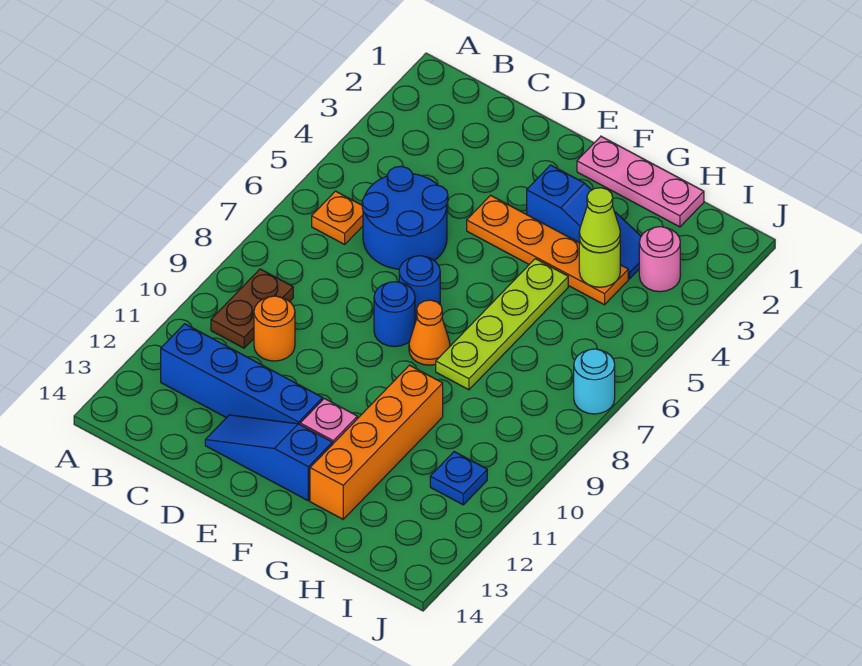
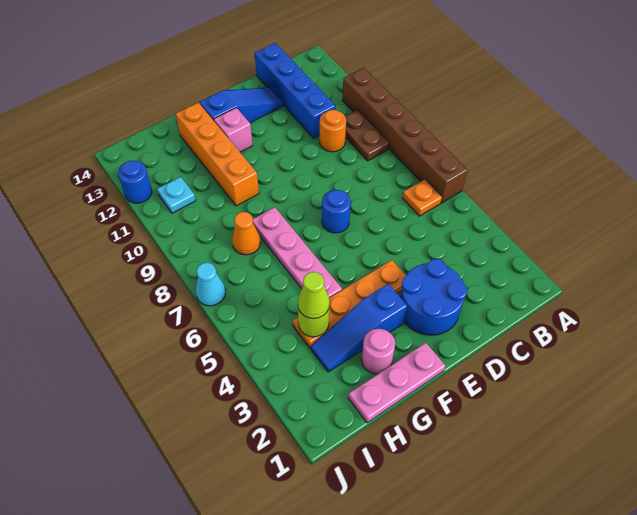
none -> brown 1x6 brick [342,68,467,203]
blue 1x4 brick [161,324,323,424] -> blue 1x4 brick turned to [255,43,335,138]
blue 2x2 round brick [362,166,448,269] -> blue 2x2 round brick moved to [400,259,467,335]
blue 1x1 round brick [374,282,415,347] -> blue 1x1 round brick moved to [118,161,152,203]
orange 1x1 cone [409,300,450,365] -> orange 1x1 cone moved to [232,212,261,255]
lime 1x4 plate [436,259,568,390] -> pink 1x4 plate [253,207,342,298]
pink 1x1 round brick [639,227,680,292] -> pink 1x1 round brick moved to [361,329,395,374]
blue 1x1 plate [430,452,487,505] -> cyan 1x1 plate [157,177,196,213]
cyan 1x1 round brick [574,349,615,414] -> cyan 1x1 cone [196,263,225,306]

